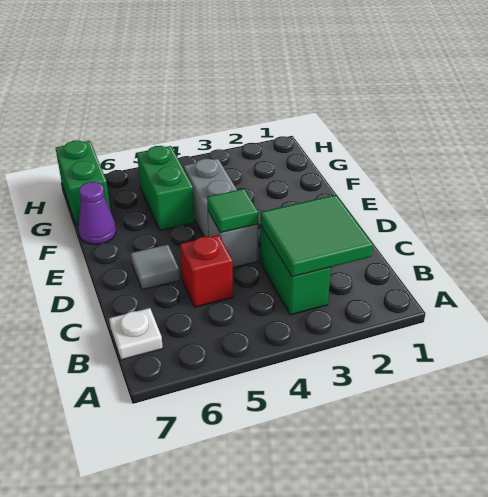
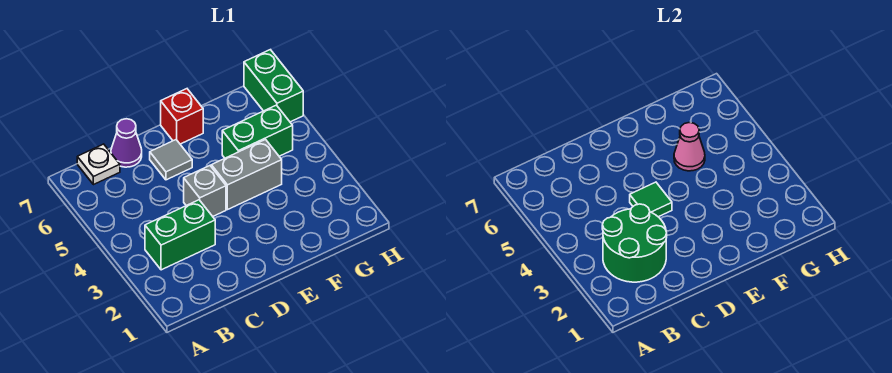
green 2x2 tile [261,195,373,277] -> green 2x2 round brick [602,204,667,282]
red 1x1 brick [180,235,233,307] -> red 1x1 brick moved to [161,89,203,144]
none -> pink 1x1 cone [674,123,705,171]
purple 1x1 cone [78,182,116,244] -> purple 1x1 cone moved to [111,119,142,167]
green 1x2 brick [56,141,110,224] -> green 1x2 brick turned to [244,50,303,122]

